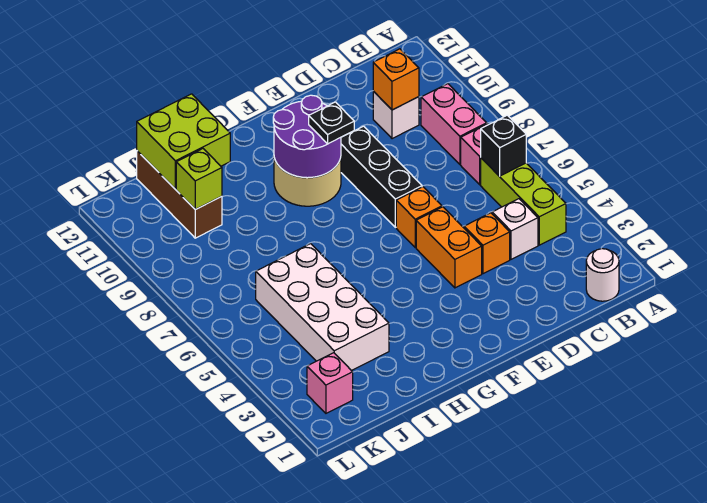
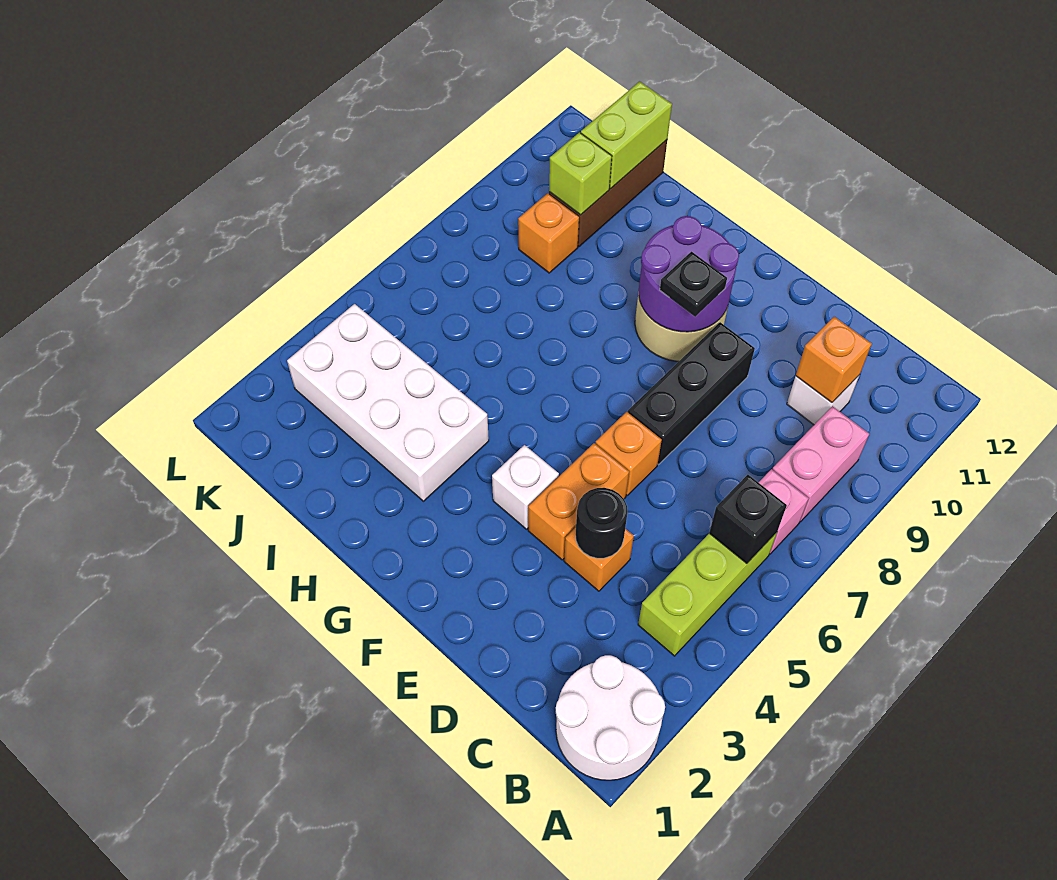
white 1x1 round brick [586,249,619,301] -> white 2x2 round brick [556,655,665,780]
white 1x1 brick [492,199,538,259] -> white 1x1 brick moved to [492,445,559,529]
none -> black 1x1 round brick [576,488,627,558]
white 2x4 brick [256,244,389,371] -> white 2x4 brick turned to [287,304,489,501]
lime 2x2 brick [137,94,230,189] -> lime 1x2 brick [581,82,672,188]
none -> orange 1x1 brick [518,193,579,273]
pink 1x1 brick [307,353,353,413] -> none

